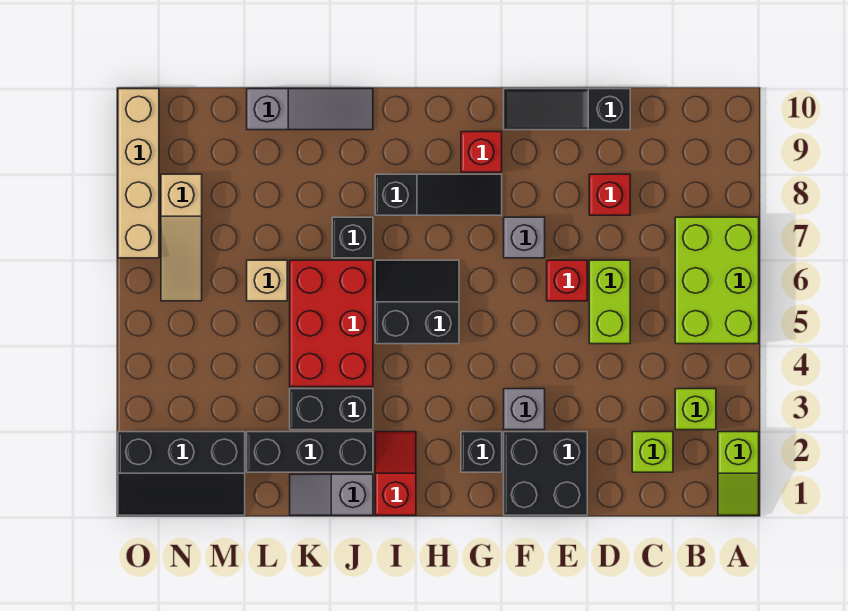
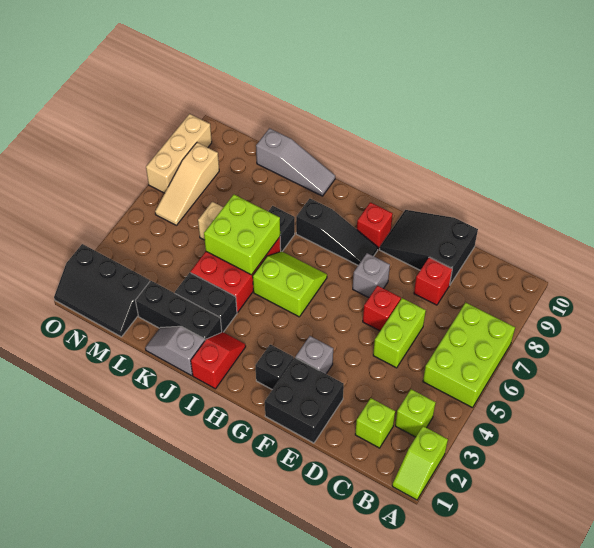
black 1x3 slope [504,89,630,130] -> black 2x3 slope [380,210,478,284]
black 2x2 slope [375,260,459,344] -> lime 2x2 slope [253,251,327,317]
none -> lime 2x2 brick [204,195,280,275]
tan 1x4 brick [118,89,159,258] -> tan 1x3 brick [146,114,212,193]

